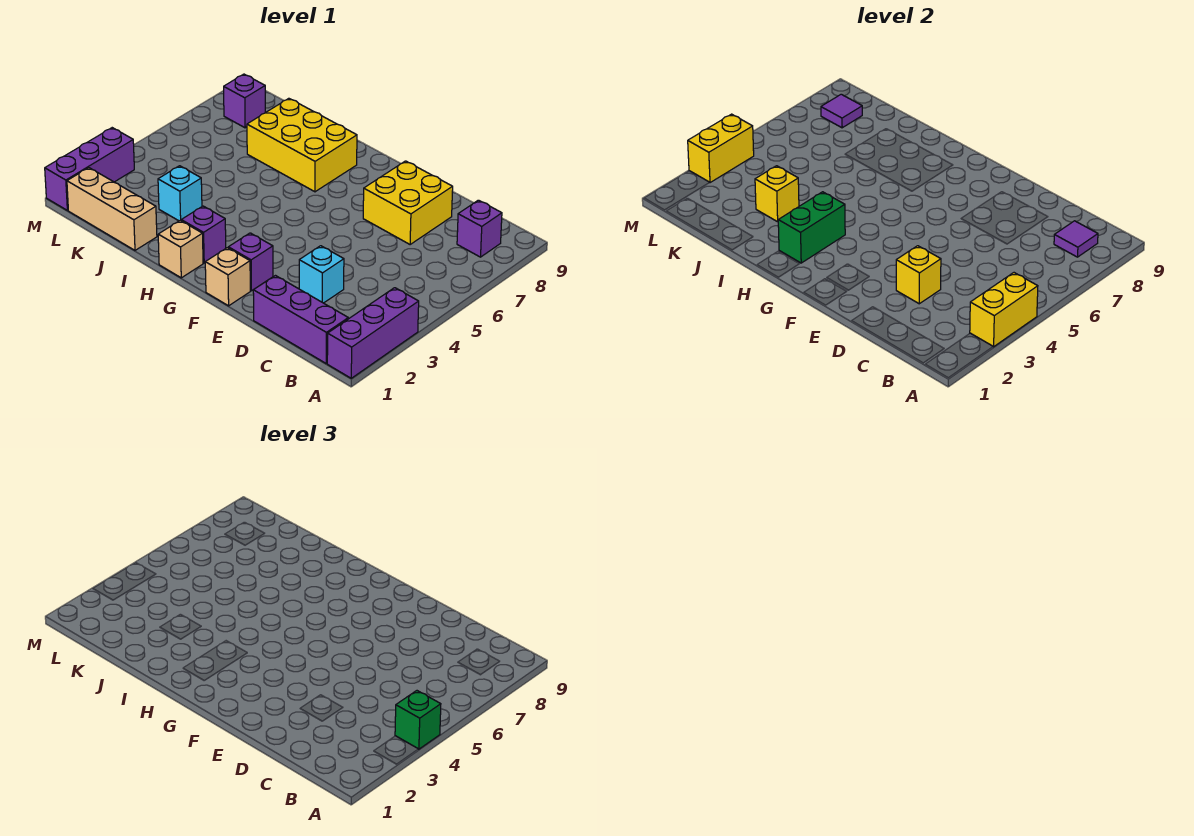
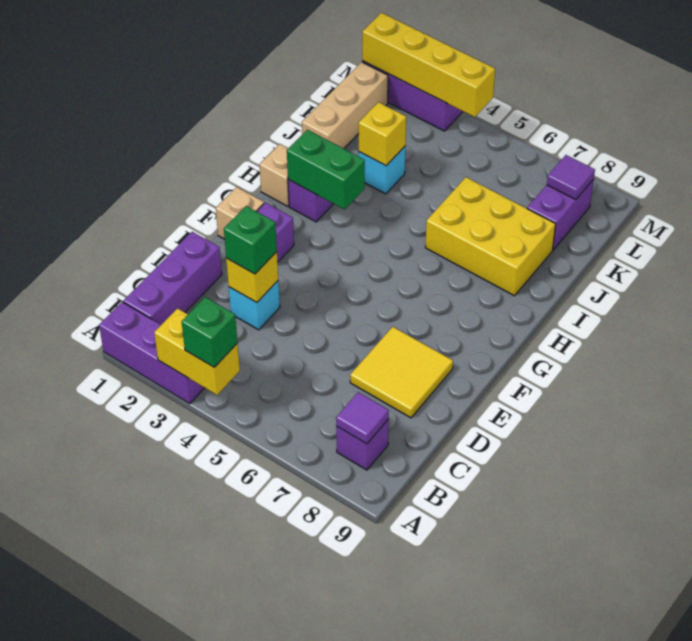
none -> green 1x1 brick [224,206,277,274]
yellow 2x2 brick [363,161,453,245] -> yellow 2x2 tile [350,327,453,418]
yellow 2x3 brick [247,98,357,192] -> yellow 2x3 brick turned to [425,177,556,296]
purple 1x1 brick [224,74,265,128] -> purple 1x2 brick [527,179,594,250]
yellow 1x2 brick [688,114,754,183] -> yellow 1x4 brick [362,13,495,117]

